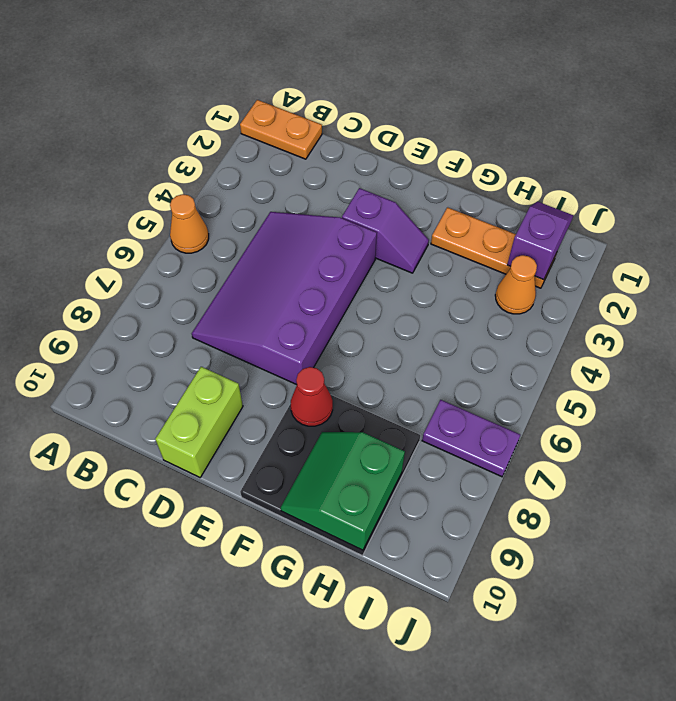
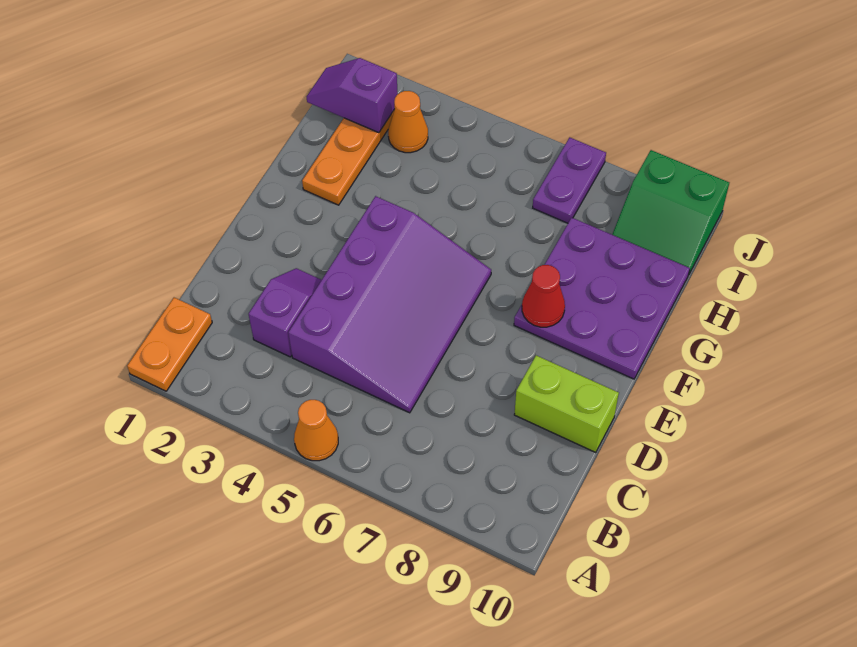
purple 3x4 slope [192,212,377,385] -> purple 3x4 slope turned to [288,196,491,413]
purple 1x2 slope [342,188,429,273] -> purple 1x2 slope moved to [249,268,321,357]
black 3x3 plate [240,395,420,556] -> purple 3x3 plate [514,218,690,379]
green 2x2 slope [281,432,405,550] -> green 2x2 slope moved to [612,150,729,275]

